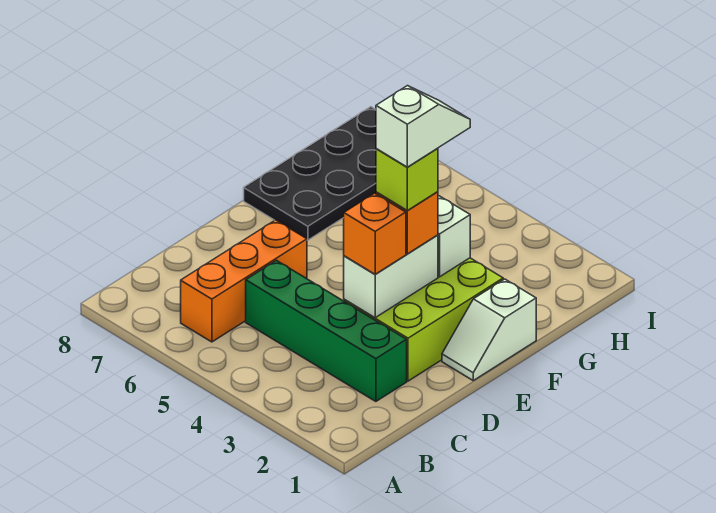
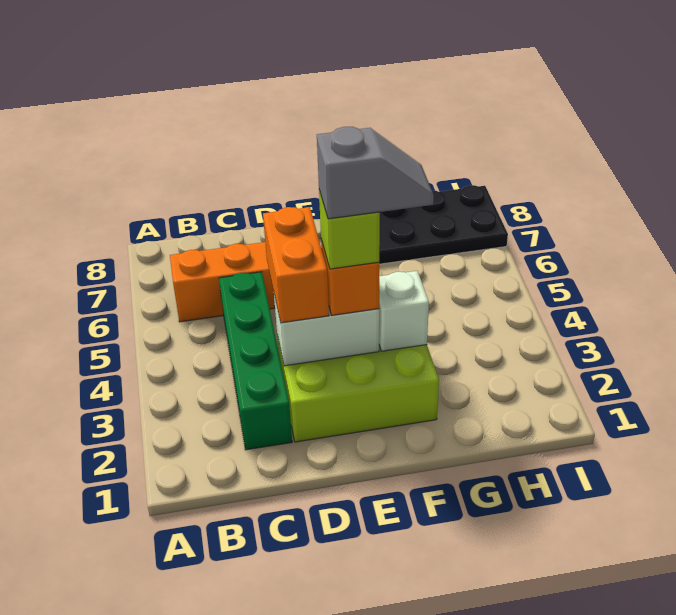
orange 1x1 brick [344,193,406,274] -> orange 1x2 brick [263,207,329,323]
white 1x2 slope [442,279,536,380] -> none
white 1x2 slope [376,86,470,167] -> grey 1x2 slope [317,127,434,219]

